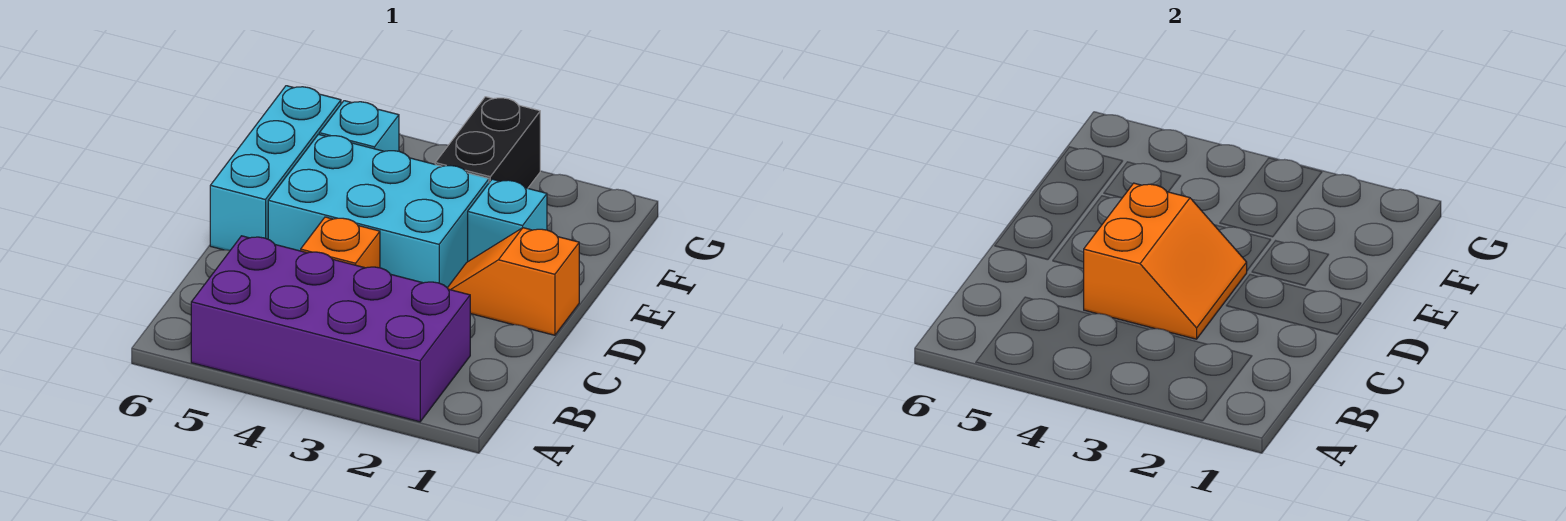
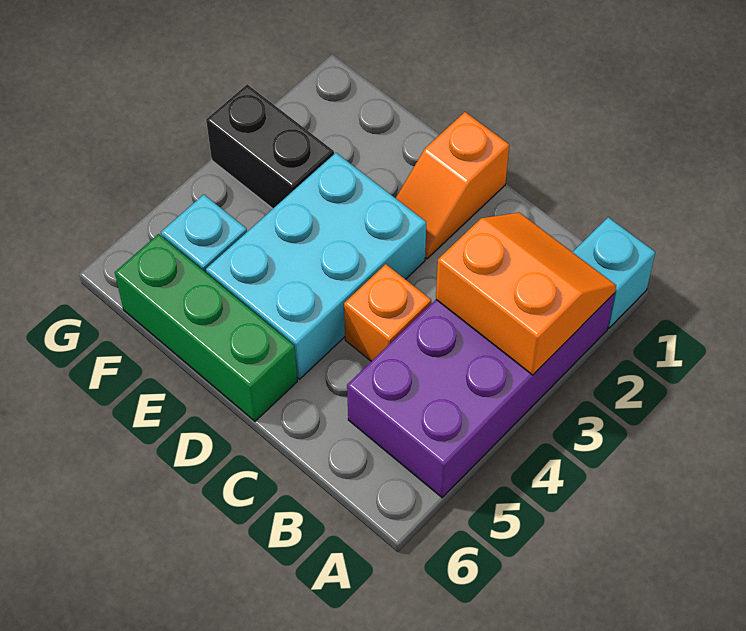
orange 2x2 slope [1084,183,1247,339] -> orange 2x2 slope moved to [436,213,616,375]
cyan 1x3 brick [210,86,341,250] -> green 1x3 brick [115,234,297,421]
cyan 1x1 brick [468,179,547,261] -> cyan 1x1 brick moved to [573,217,655,328]

